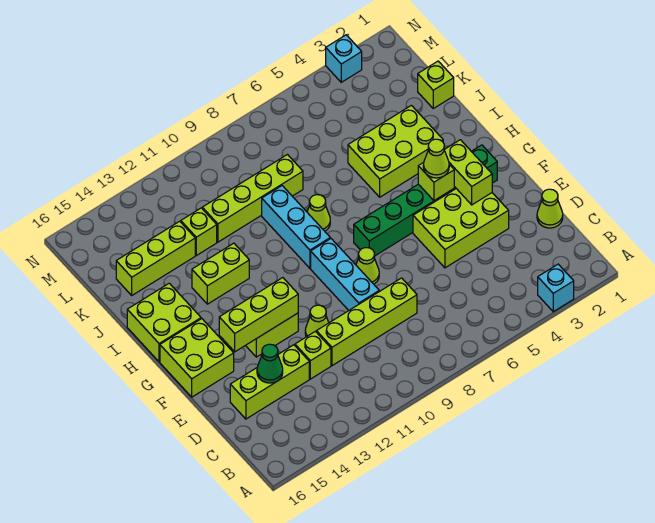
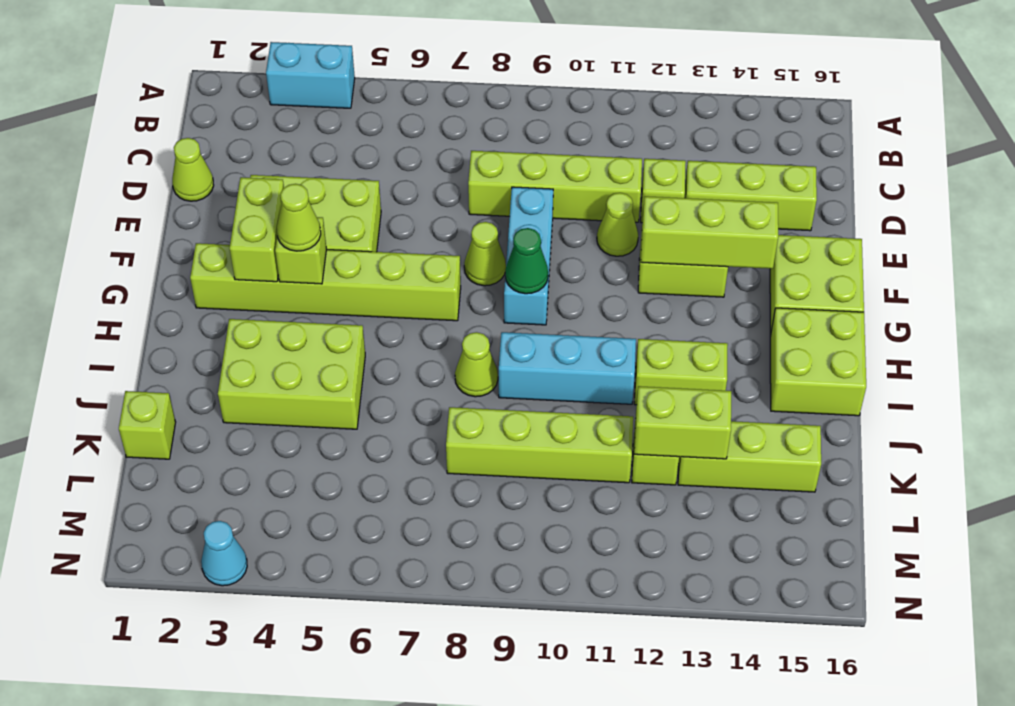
cyan 1x1 brick [538,264,574,312] -> cyan 1x2 brick [266,42,355,108]
green 1x1 cone [257,344,283,383] -> green 1x1 cone moved to [505,228,548,294]
green 1x6 brick [354,145,497,256] -> lime 1x6 brick [190,243,461,321]
cyan 1x3 brick [262,186,330,268] -> cyan 1x3 brick turned to [499,332,636,404]
none -> lime 1x2 brick [634,386,731,459]
cyan 1x1 brick [326,35,362,82] -> cyan 1x1 cone [201,521,247,586]

